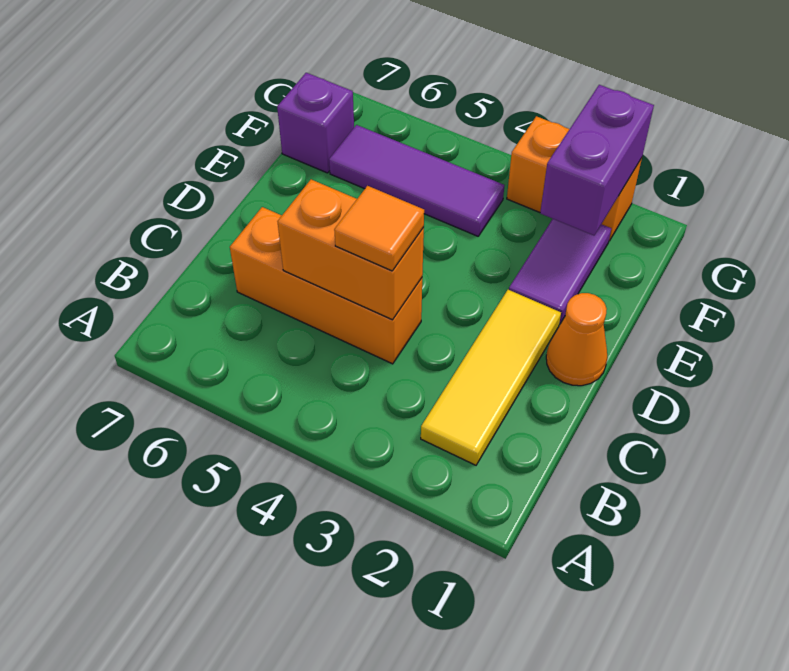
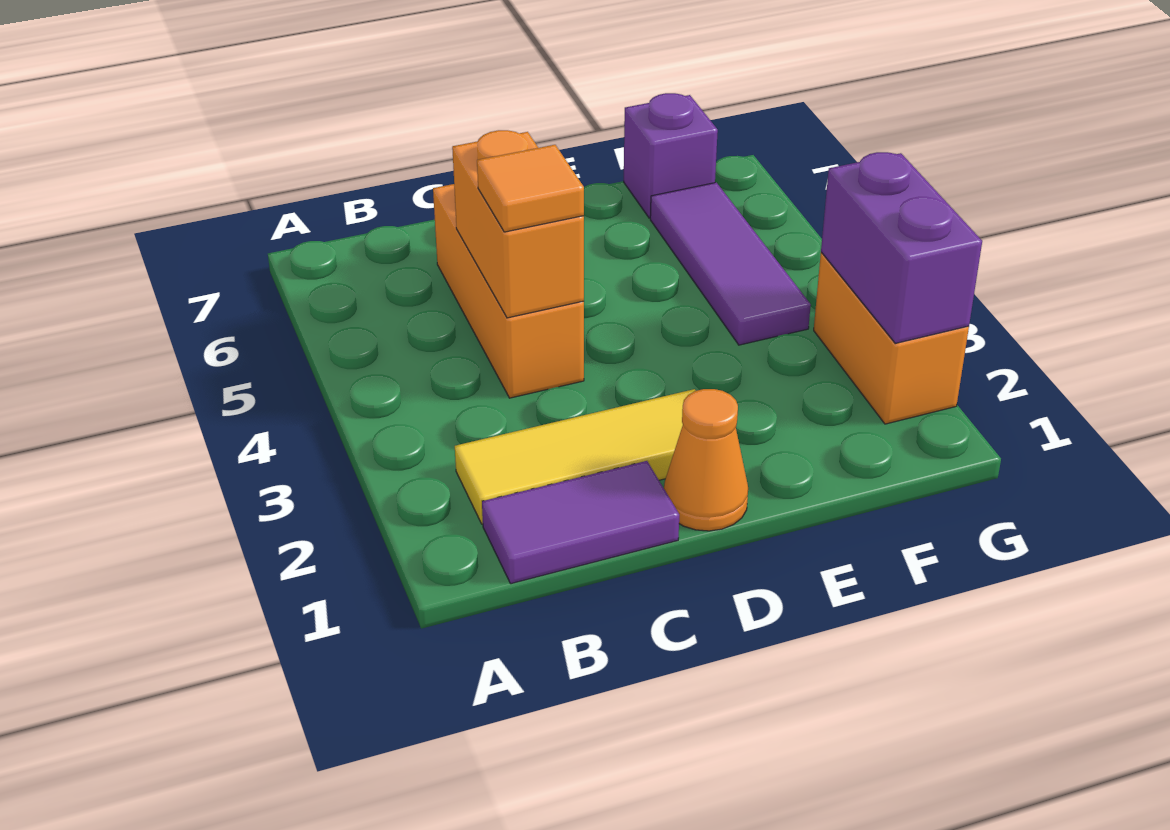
purple 1x2 tile [509,219,611,324] -> purple 1x2 tile moved to [482,461,679,584]
purple 1x2 brick [540,85,654,235] -> purple 1x2 brick turned to [821,152,982,343]

